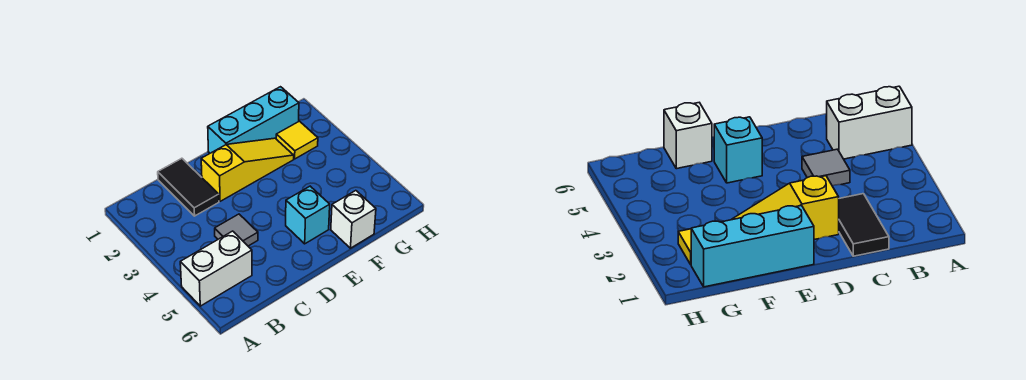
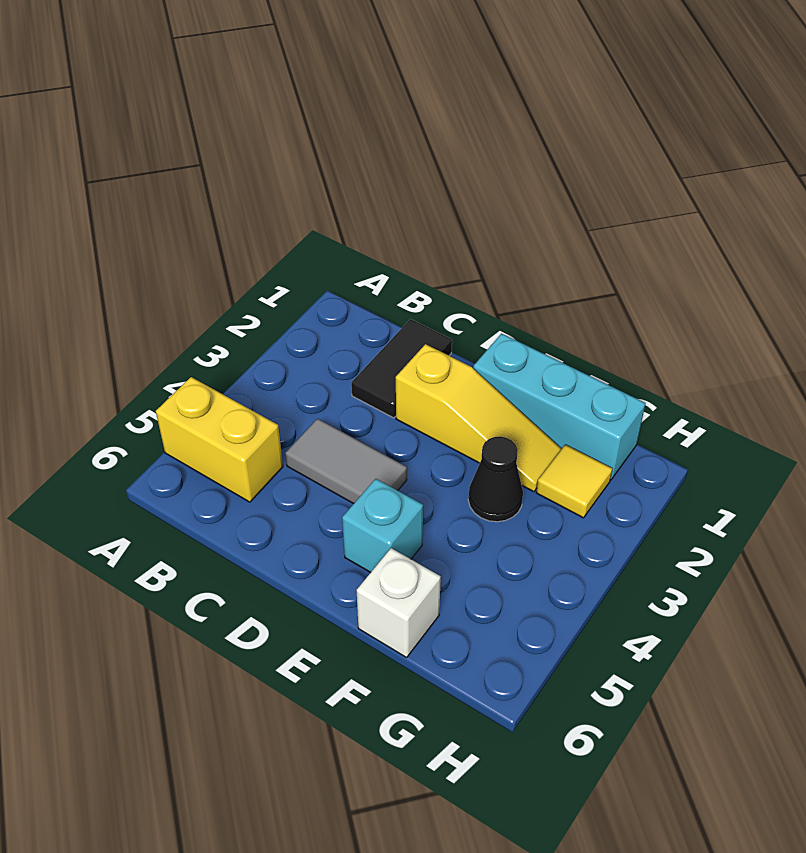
white 1x2 brick [180,231,252,306] -> yellow 1x2 brick [156,377,283,502]
grey 1x1 tile [215,214,258,246] -> grey 1x2 tile [285,419,407,504]
none -> black 1x1 cone [468,436,523,522]

